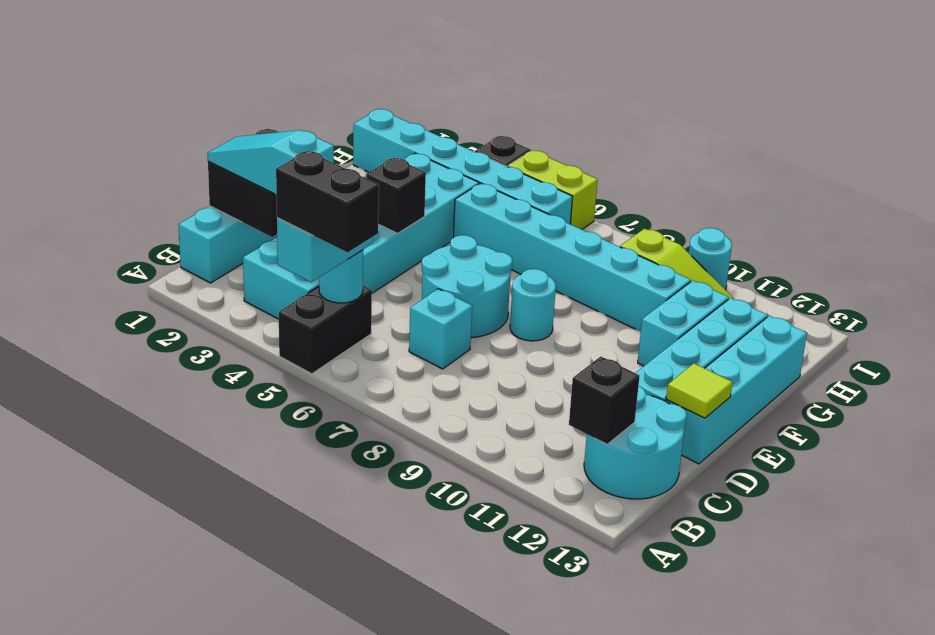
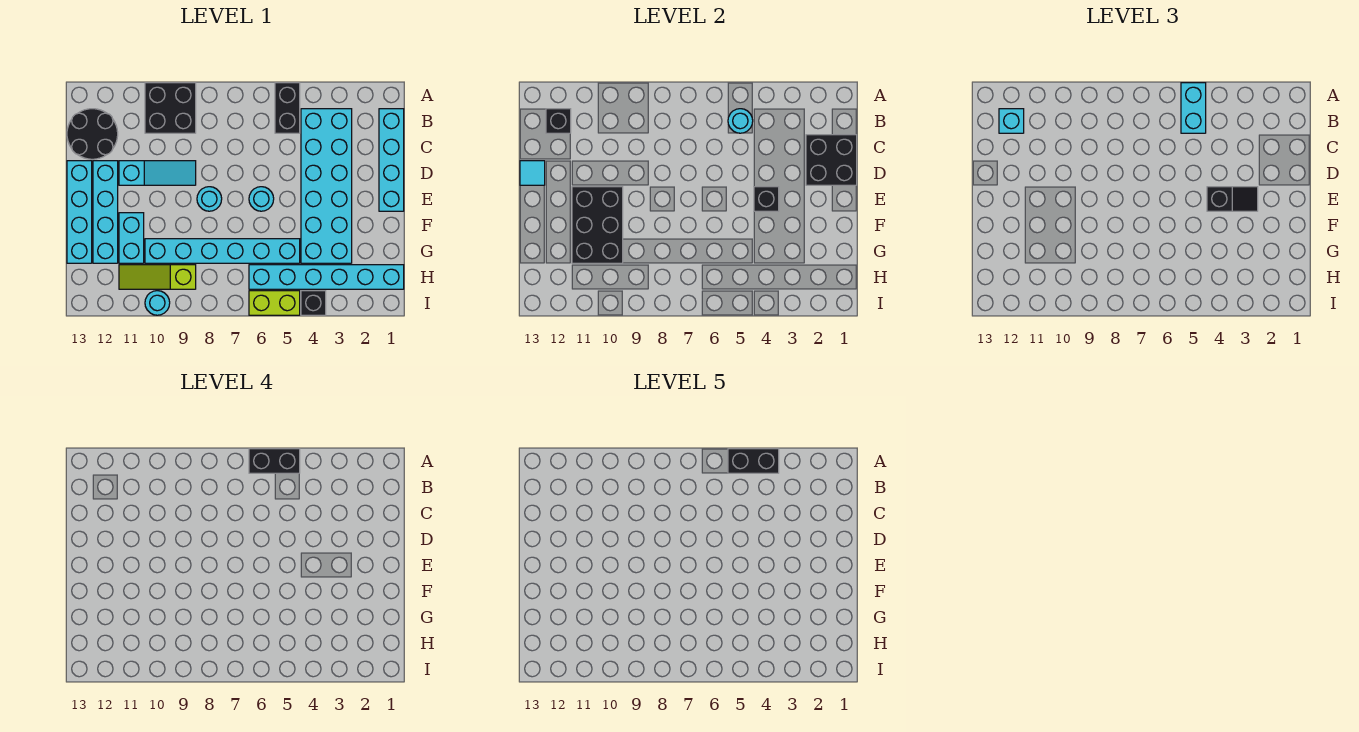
none -> black 1x2 brick [728,449,779,473]
none -> black 2x2 brick [145,83,196,133]
cyan 2x2 round brick [584,386,687,499] -> black 2x2 round brick [67,109,118,159]
cyan 1x3 slope [207,130,334,194] -> cyan 1x3 slope moved to [119,161,196,185]
cyan 1x1 brick [409,289,472,369] -> cyan 1x1 brick moved to [999,109,1024,133]
cyan 2x2 round brick [422,235,512,338] -> cyan 1x1 round brick [249,187,274,211]
lime 1x1 tile [666,363,732,418] -> cyan 1x1 tile [520,161,545,185]
none -> black 1x2 slope [1207,187,1258,211]
none -> black 2x3 brick [572,187,623,263]

